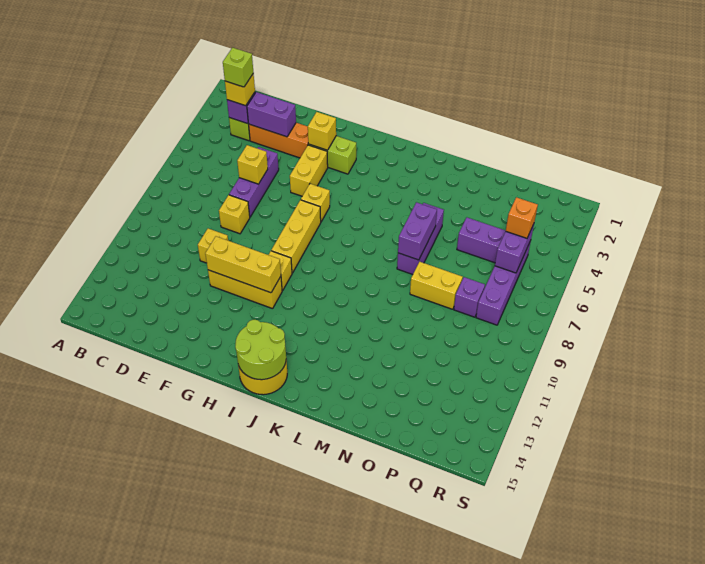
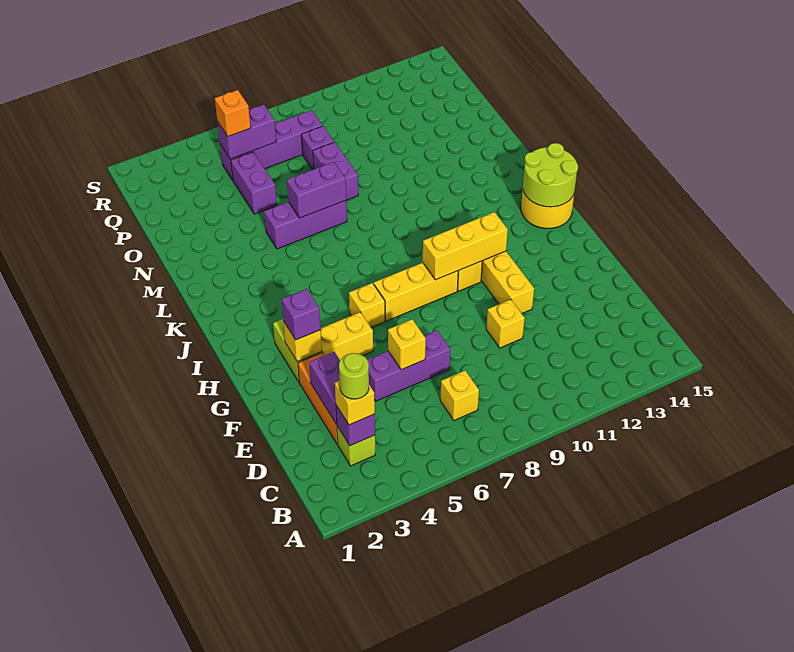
lime 1x1 brick [223,48,253,87] -> lime 1x1 round brick [339,353,369,399]
yellow 1x1 brick [219,195,250,234] -> yellow 1x1 brick moved to [440,371,479,420]
yellow 1x3 brick [205,236,281,293] -> yellow 1x3 brick turned to [423,212,508,280]
none -> purple 1x1 brick [282,289,321,340]
yellow 1x2 brick [410,262,463,309] -> purple 1x2 brick [313,142,358,200]

